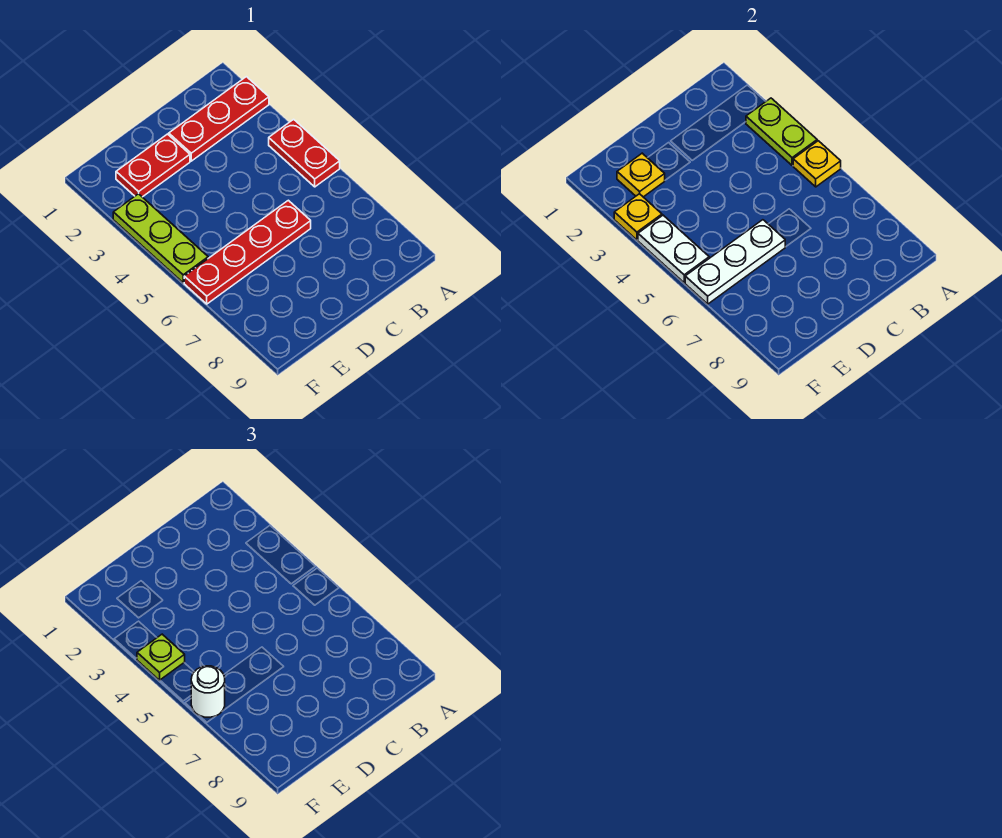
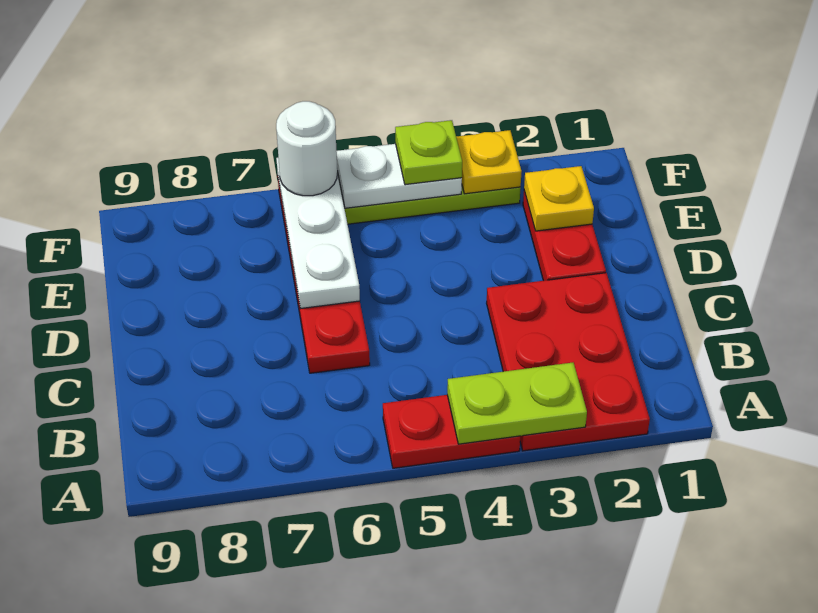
red 1x3 plate [169,77,269,161] -> red 2x3 plate [487,273,650,451]
yellow 1x1 plate [793,141,841,187] -> none

